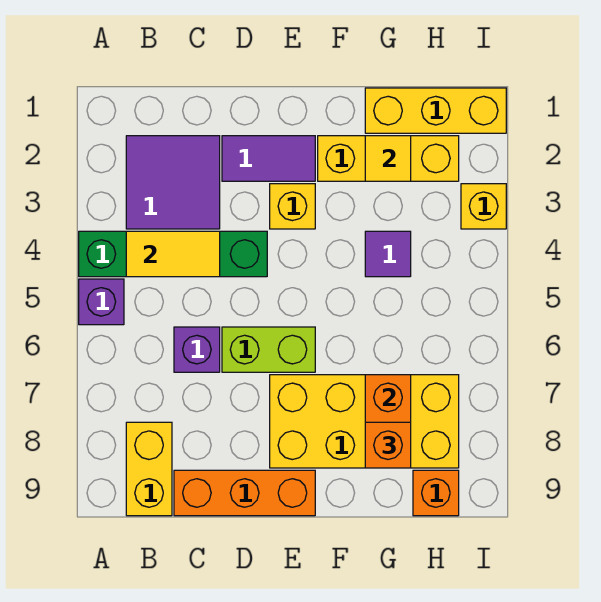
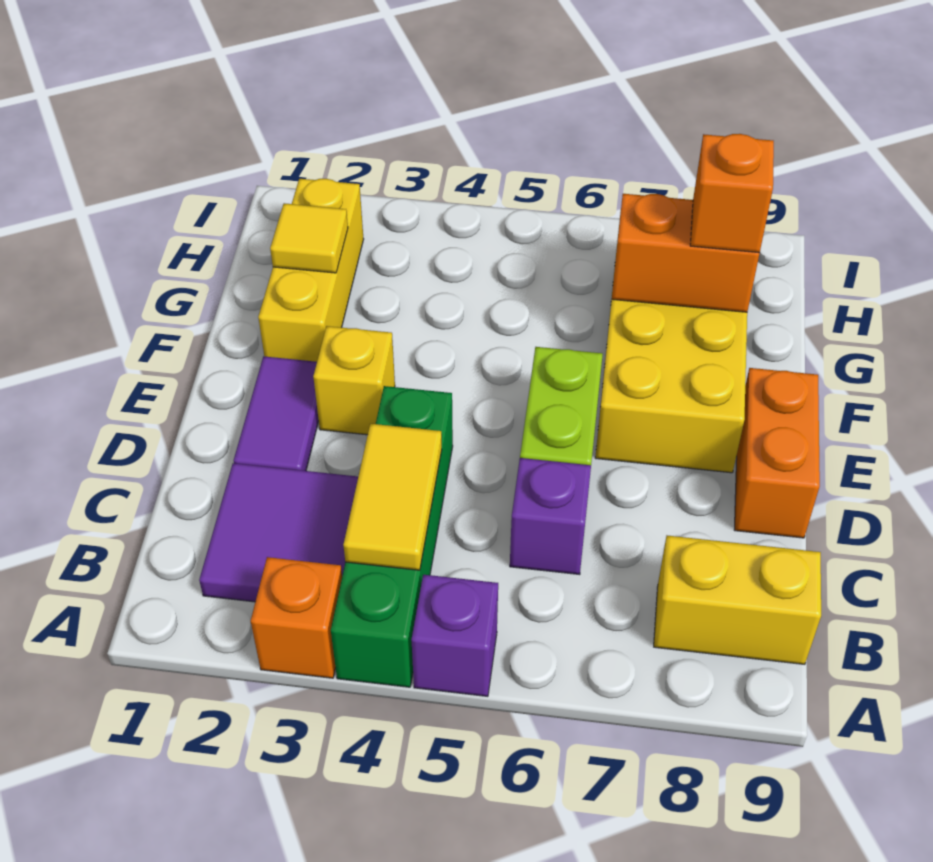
orange 1x3 brick [174,470,315,516] -> orange 1x2 brick [734,368,820,538]
yellow 1x3 brick [365,88,506,133] -> none
purple 1x1 tile [365,231,411,277] -> none
orange 1x1 brick [413,470,459,516] -> orange 1x1 brick moved to [251,557,342,678]
yellow 1x1 brick [461,184,506,229] -> none

